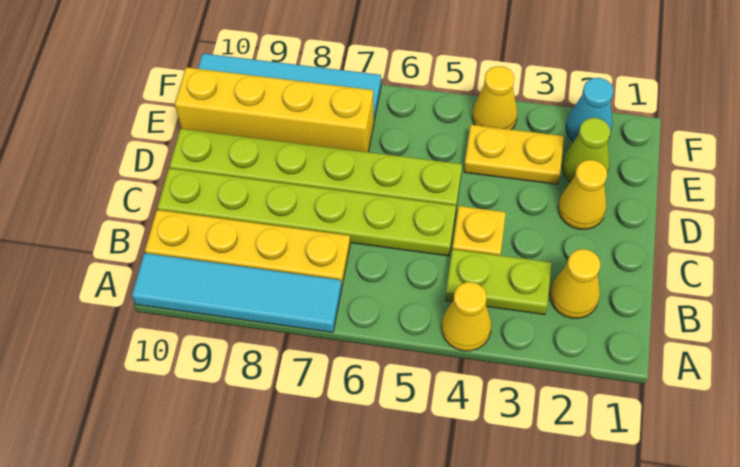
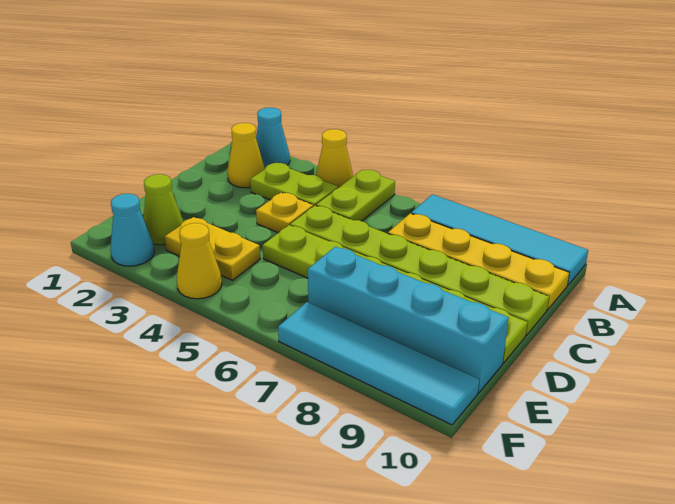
none -> cyan 1x1 cone [256,108,290,168]
none -> lime 1x2 plate [316,170,395,221]
yellow 1x1 cone [558,160,607,229] -> none
yellow 1x4 brick [175,67,374,152] -> cyan 1x4 brick [308,247,509,393]

